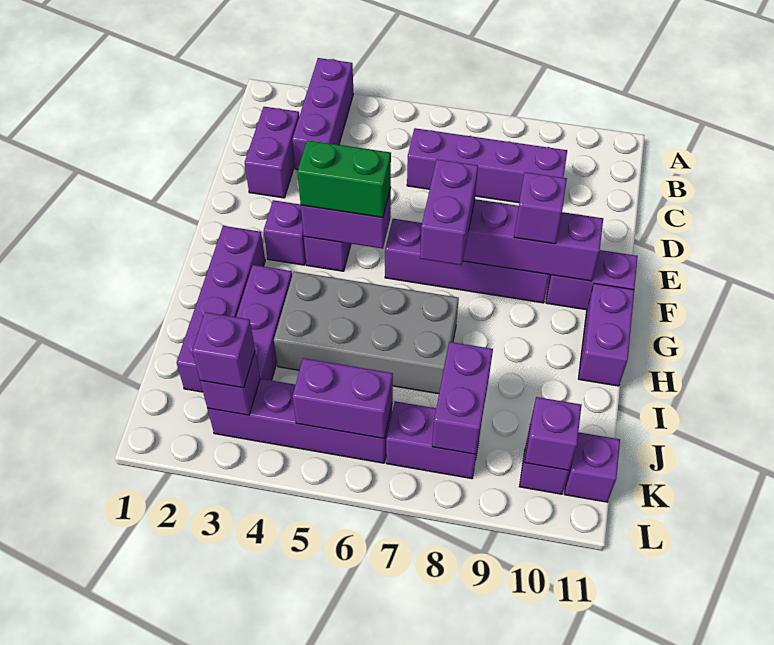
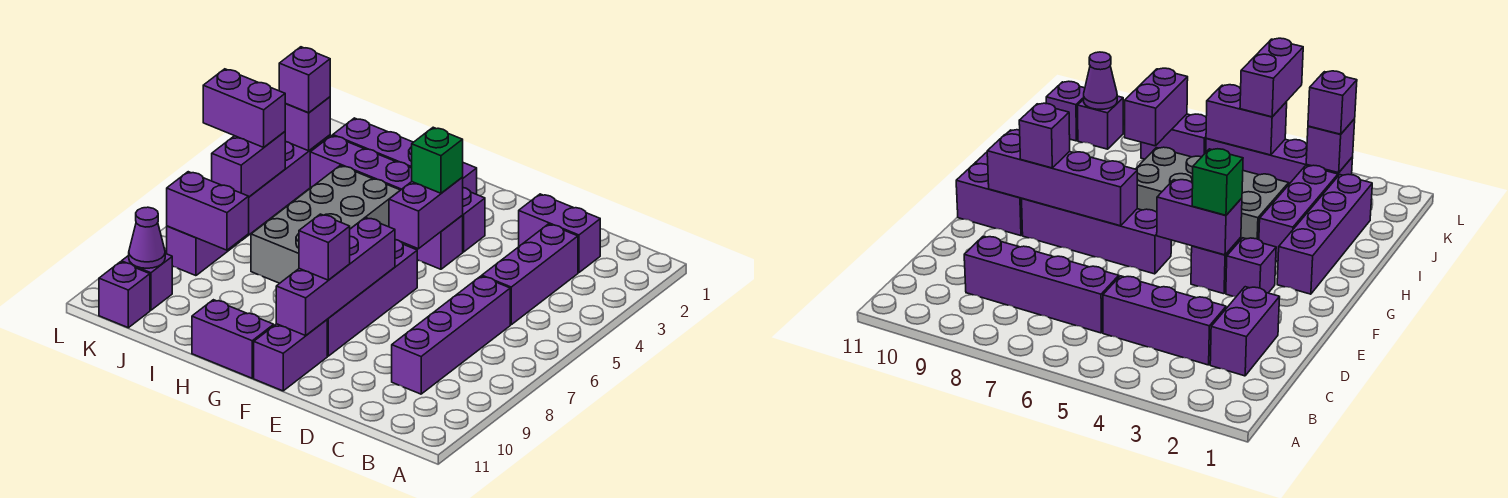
purple 1x3 brick [292,58,353,170] -> purple 1x3 brick turned to [482,224,578,325]
green 1x2 brick [297,140,391,218] -> green 1x1 brick [412,127,463,193]
purple 1x2 brick [420,159,478,265] -> purple 1x2 brick moved to [203,69,285,147]
purple 1x1 brick [525,397,581,470] -> purple 1x1 cone [129,207,165,268]

